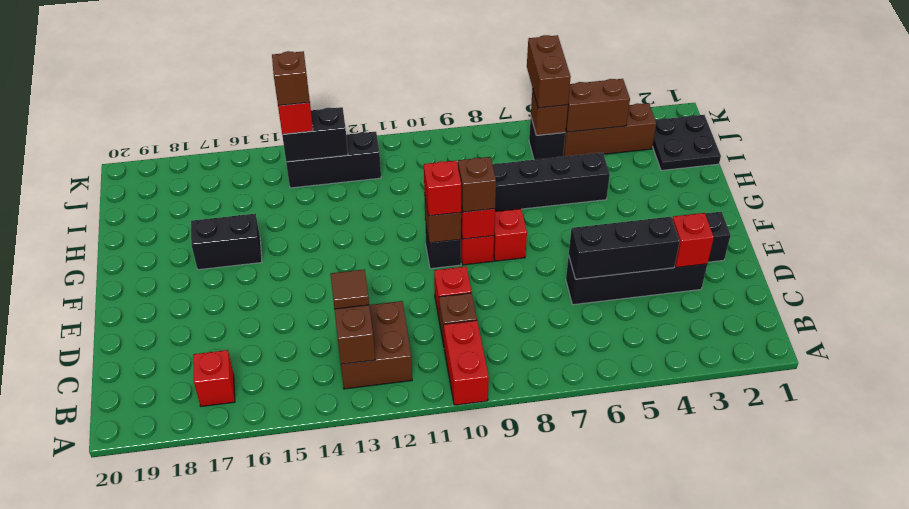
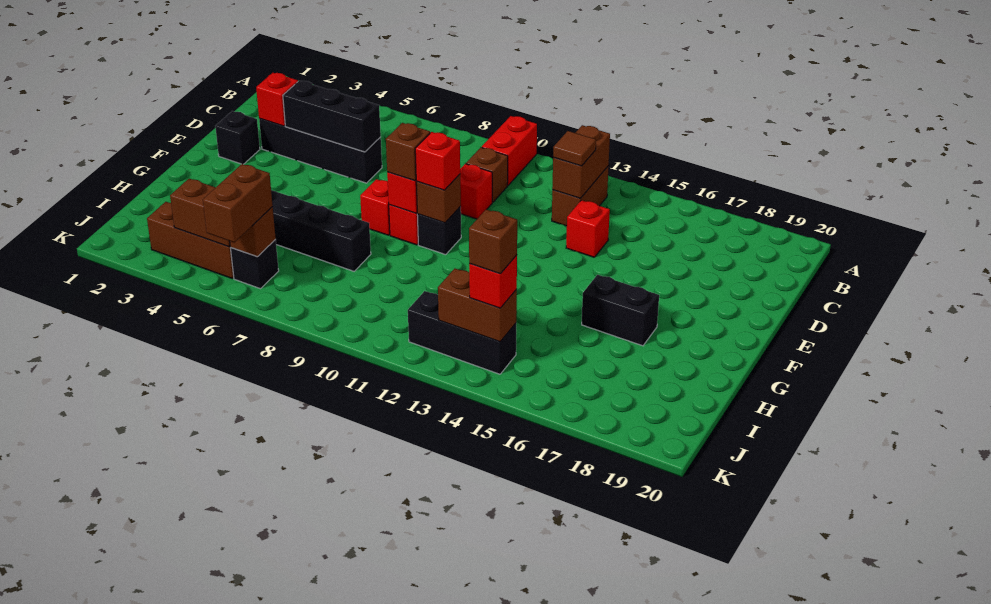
brown 2x2 brick [341,301,412,389] -> brown 1x2 brick [552,166,609,226]
red 1x1 brick [193,350,235,406] -> red 1x1 brick moved to [566,200,610,257]
black 2x2 plate [652,115,721,170] -> none
black 1x2 brick [282,107,348,162] -> brown 1x2 brick [438,269,517,342]

